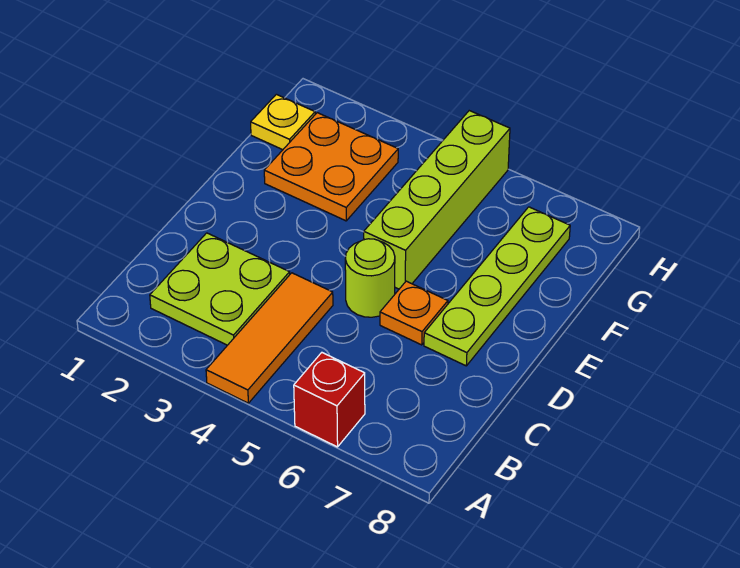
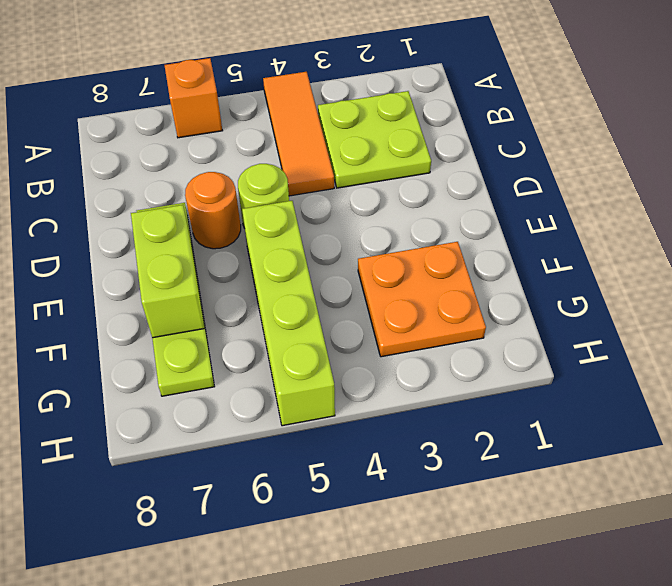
red 1x1 brick [294,353,365,447] -> orange 1x1 brick [165,58,222,138]
orange 1x1 plate [380,281,448,345] -> orange 1x1 round brick [185,172,241,249]
none -> lime 1x2 brick [131,205,205,338]
yellow 1x1 plate [251,94,315,150] -> none

